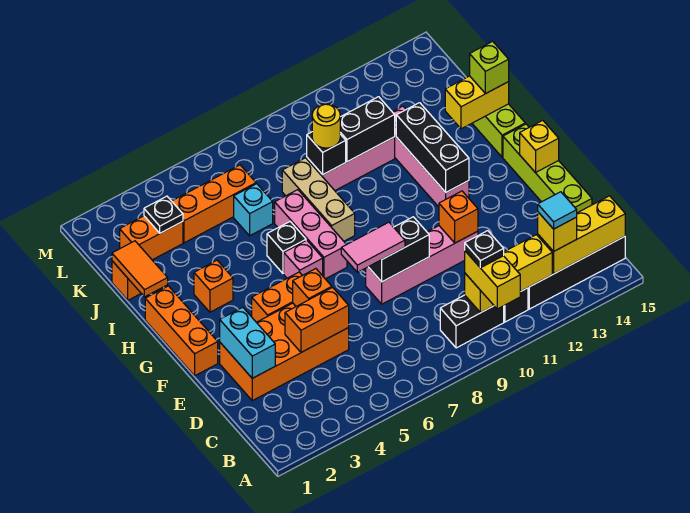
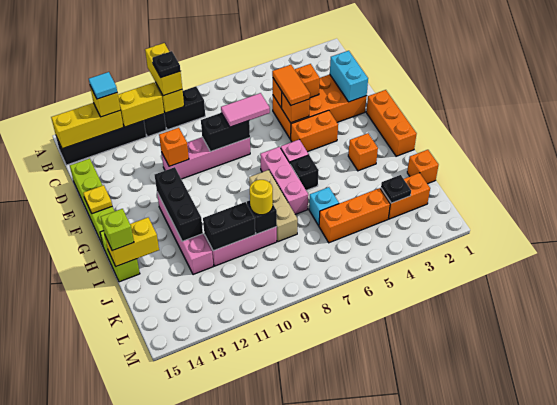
yellow 1x1 brick [520,120,559,173] -> yellow 1x1 plate [83,185,112,214]
orange 1x2 tile [112,241,168,297] -> orange 1x2 tile moved to [272,65,310,105]

